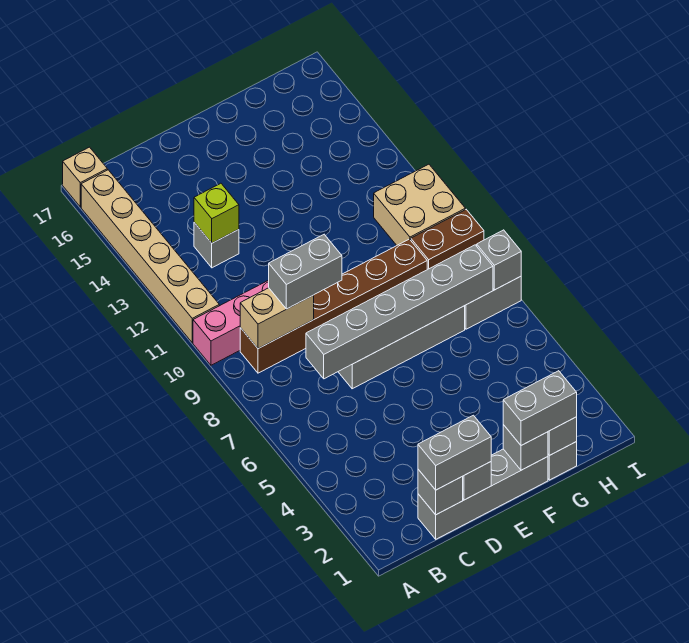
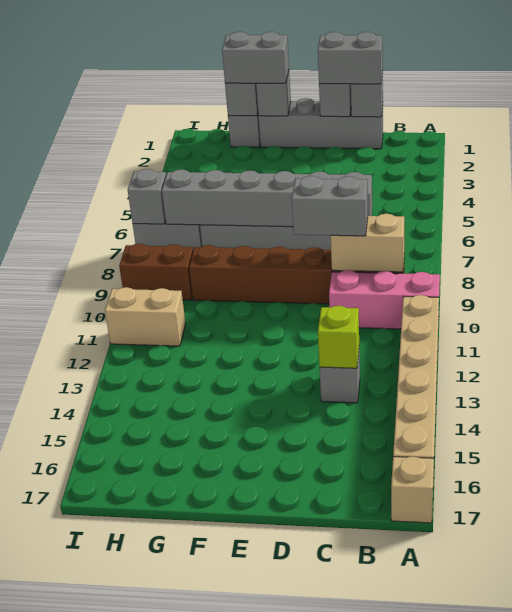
tan 2x2 brick [374,164,465,245] -> tan 1x2 brick [105,287,186,346]

